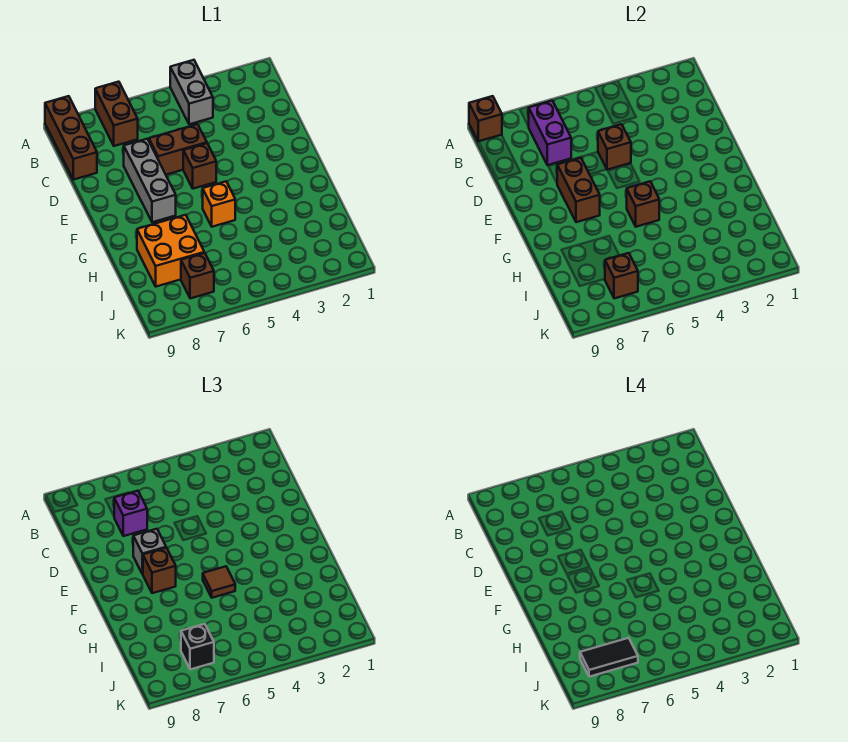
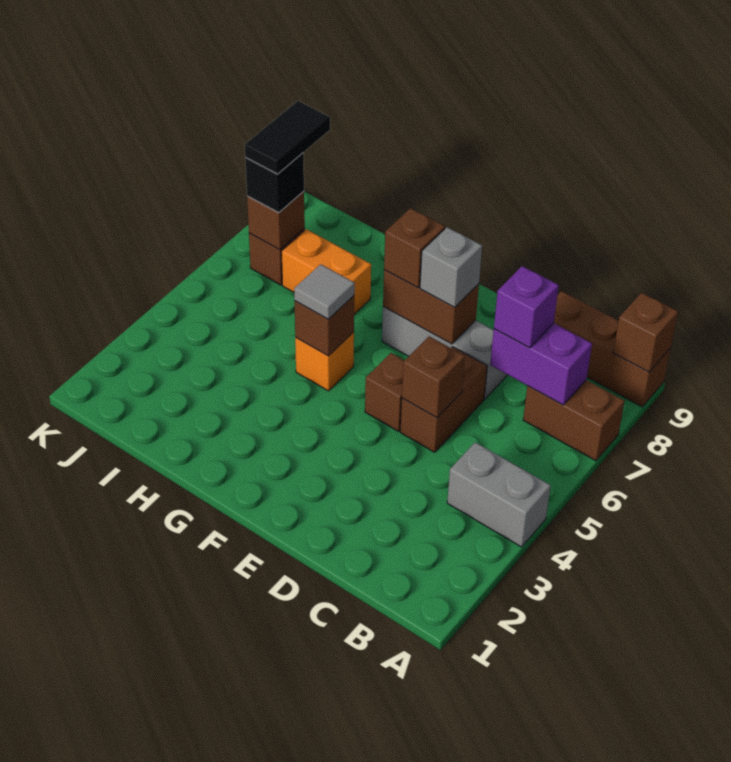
brown 1x1 tile [203,566,235,598] -> grey 1x1 tile [294,264,355,319]
orange 2x2 brick [137,215,204,287] -> orange 1x2 brick [281,229,371,314]

